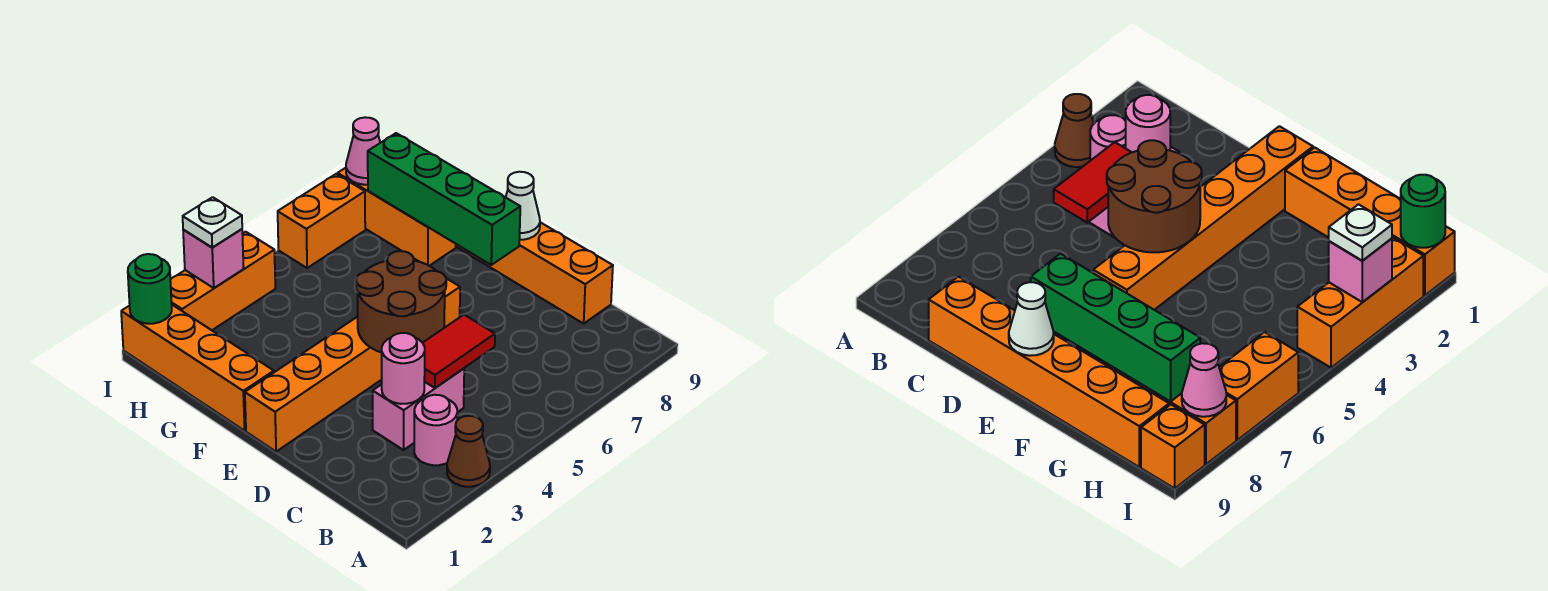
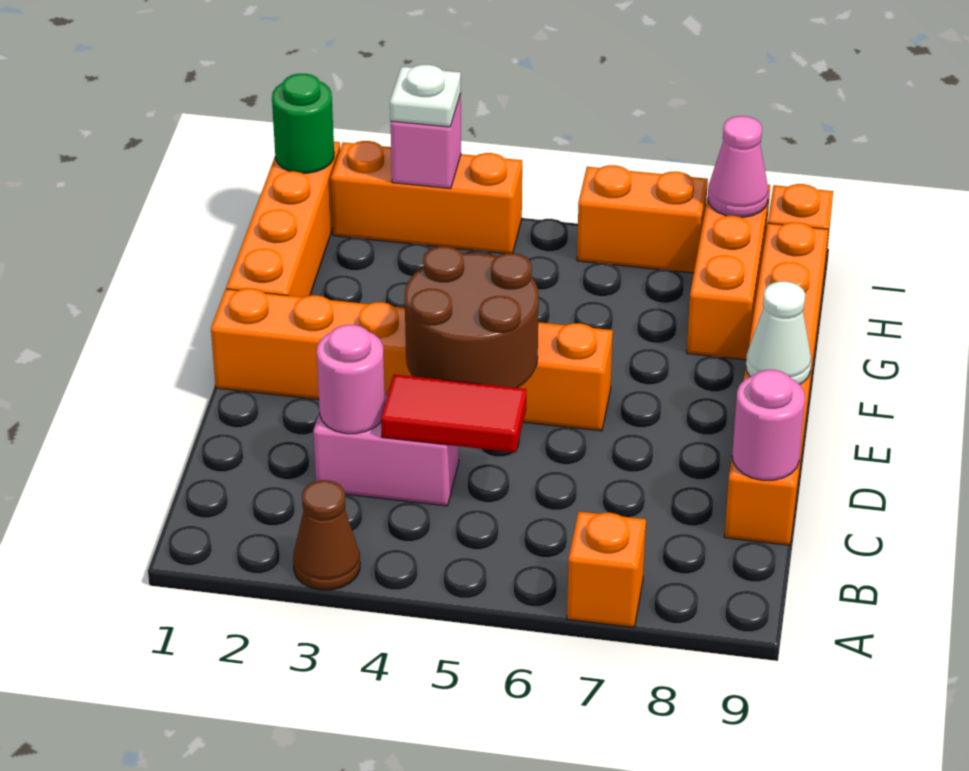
none -> orange 1x1 brick [567,512,646,627]
pink 1x1 round brick [414,395,457,465] -> pink 1x1 round brick moved to [732,370,805,480]
green 1x4 brick [368,133,520,265] -> none

